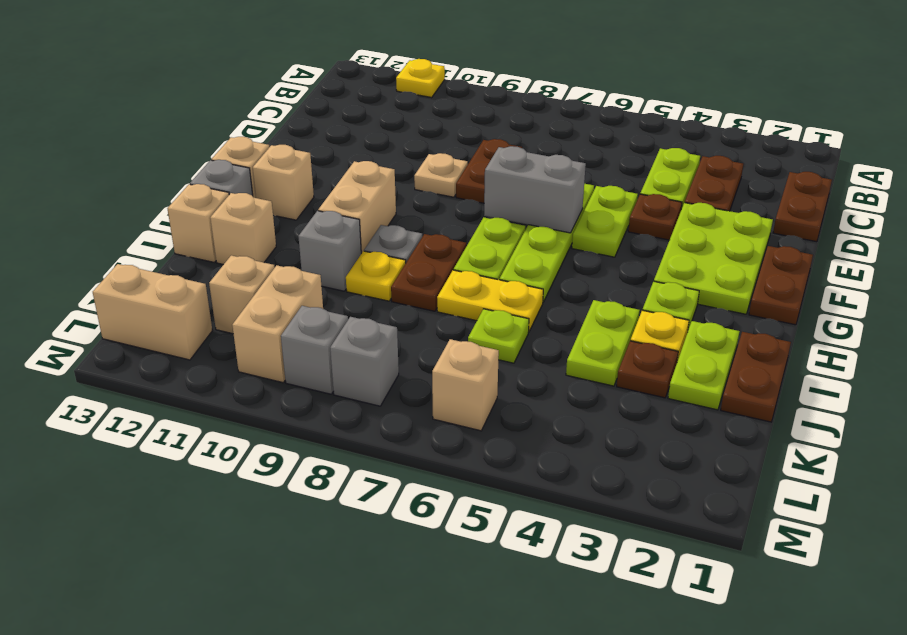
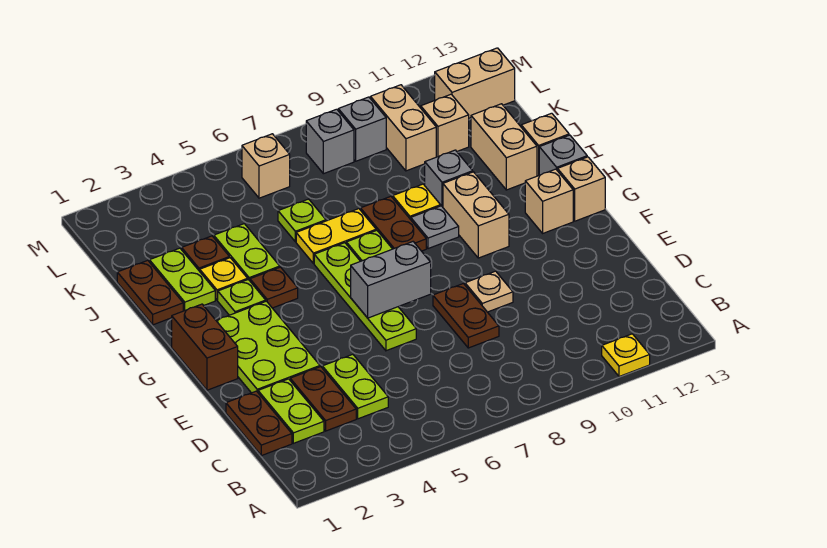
brown 1x1 plate [628,194,682,240] -> brown 1x1 plate moved to [250,267,298,308]
lime 1x2 plate [572,186,638,257] -> lime 1x2 plate moved to [258,379,324,443]
brown 1x2 plate [749,246,813,325] -> brown 1x2 brick [172,304,238,390]
tan 1x1 brick [210,193,276,265] -> tan 1x2 brick [471,104,537,190]

